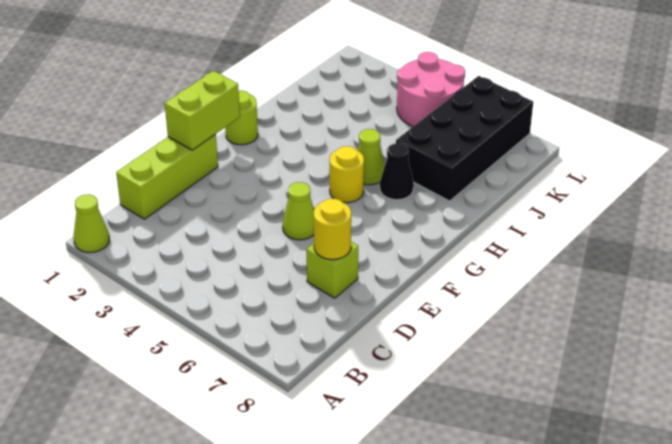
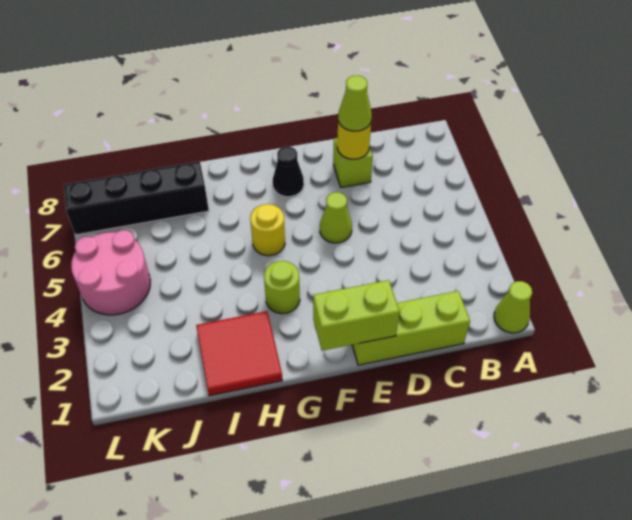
lime 1x1 round brick [225,90,258,145] -> lime 1x1 round brick moved to [264,261,300,314]
none -> red 2x2 tile [196,311,282,396]
lime 1x1 cone [358,129,385,185] -> lime 1x1 cone moved to [338,76,372,131]
black 1x1 cone [380,143,414,200] -> black 1x1 cone moved to [273,146,304,197]
black 2x4 brick [396,76,533,201] -> black 1x4 brick [64,161,209,235]

